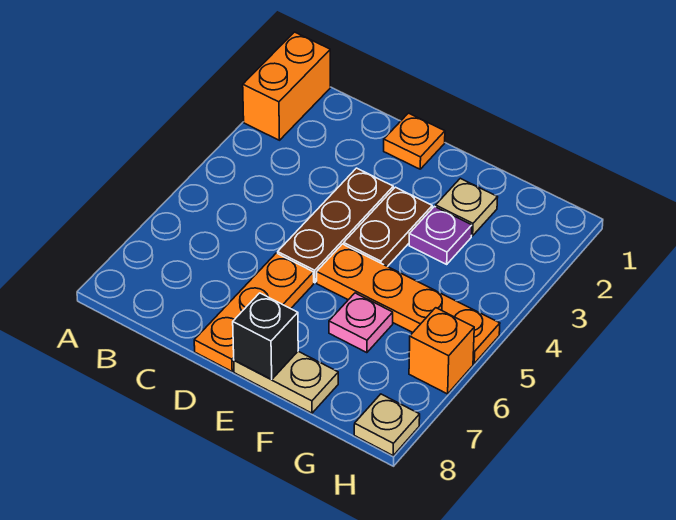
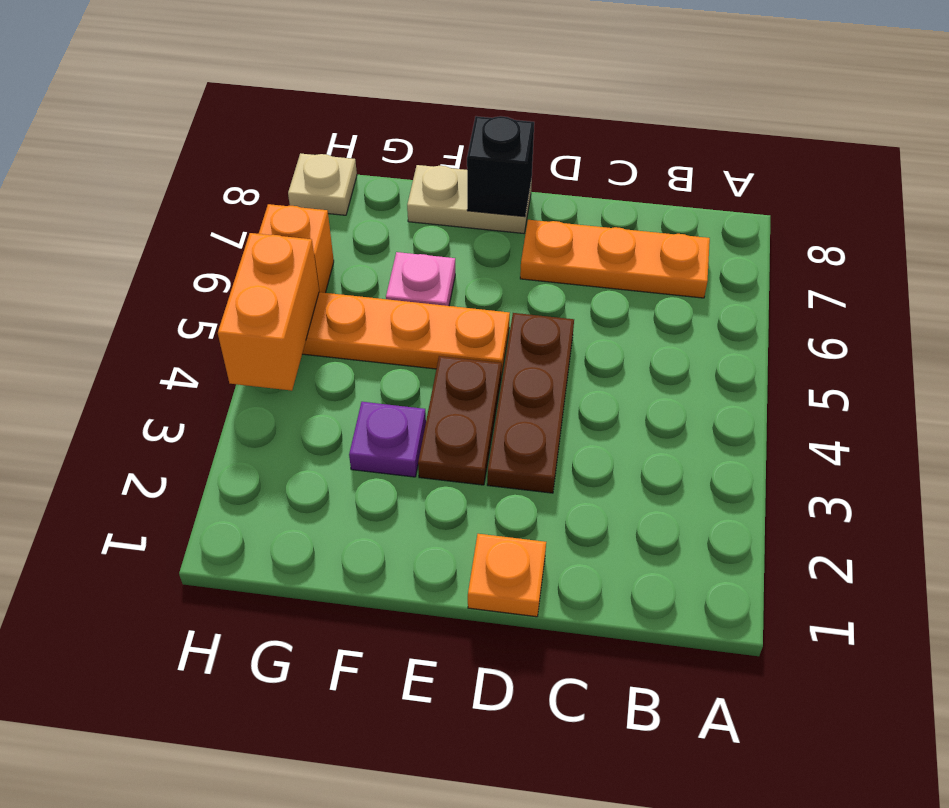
orange 1x2 brick [243,32,330,140] -> orange 1x2 brick moved to [218,233,319,391]
orange 1x3 plate [194,253,314,371] -> orange 1x3 plate turned to [520,220,710,298]
tan 1x1 plate [436,178,498,236] -> none

